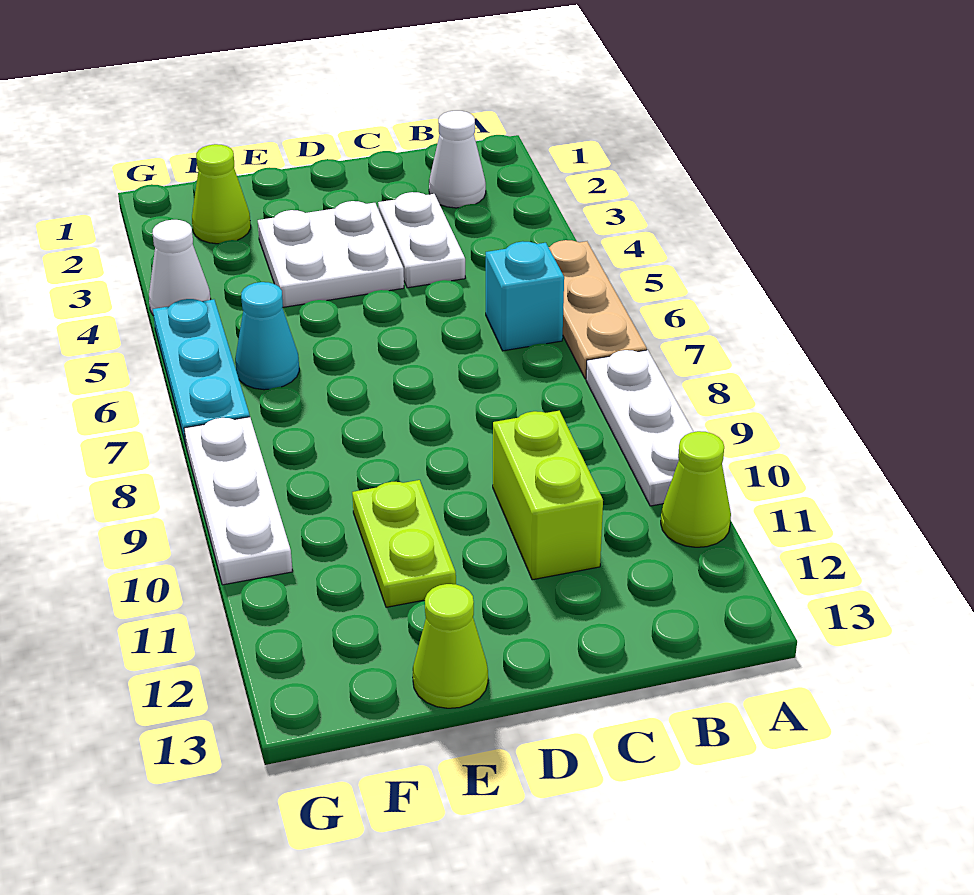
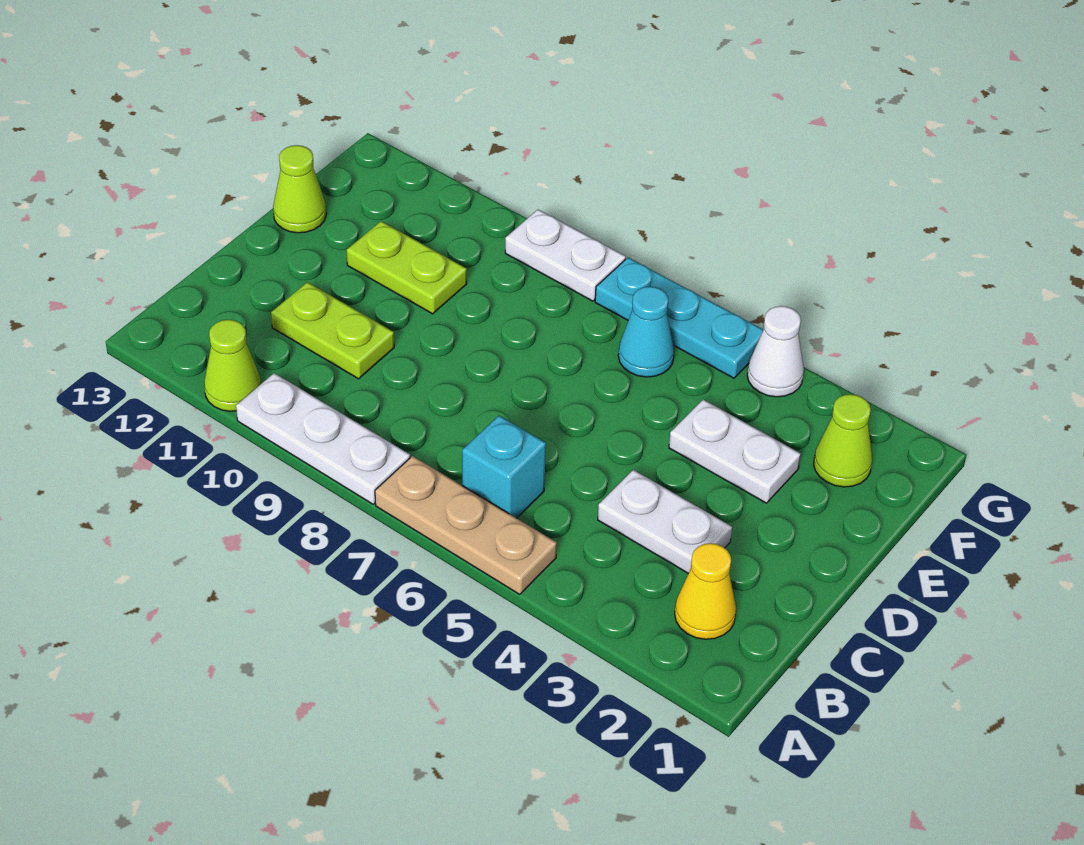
white 1x1 cone [429,111,486,208] -> yellow 1x1 cone [675,543,736,639]
lime 1x2 brick [493,411,603,580] -> lime 1x2 plate [271,282,394,379]
white 2x2 plate [258,201,404,307] -> white 1x2 plate [669,400,801,503]
white 1x3 plate [184,417,293,585] -> white 1x2 plate [505,210,626,301]

